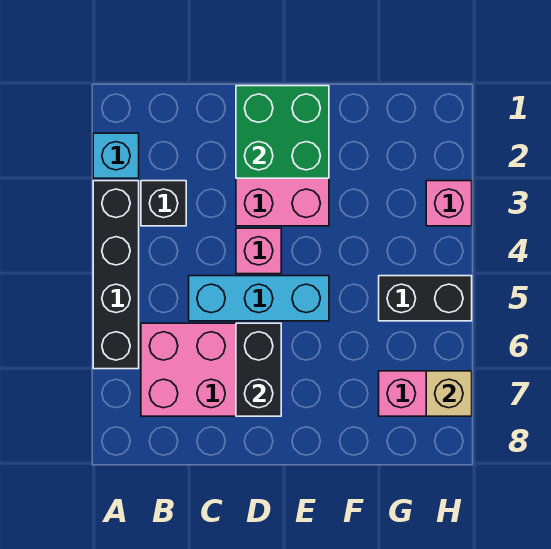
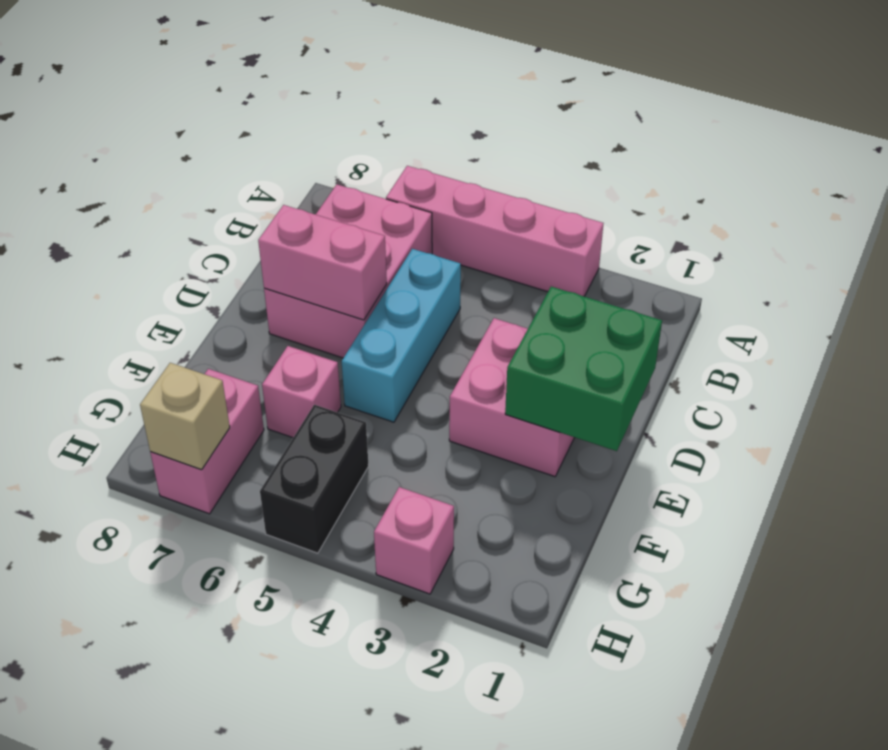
cyan 1x1 brick [93,133,139,178] -> none
black 1x4 brick [93,181,139,369] -> pink 1x4 brick [386,166,603,296]
black 1x1 brick [141,181,186,226] -> none
pink 1x1 brick [236,228,281,274] -> pink 1x1 brick moved to [262,346,341,438]
black 1x2 brick [236,323,281,416] -> pink 1x2 brick [258,205,387,320]

